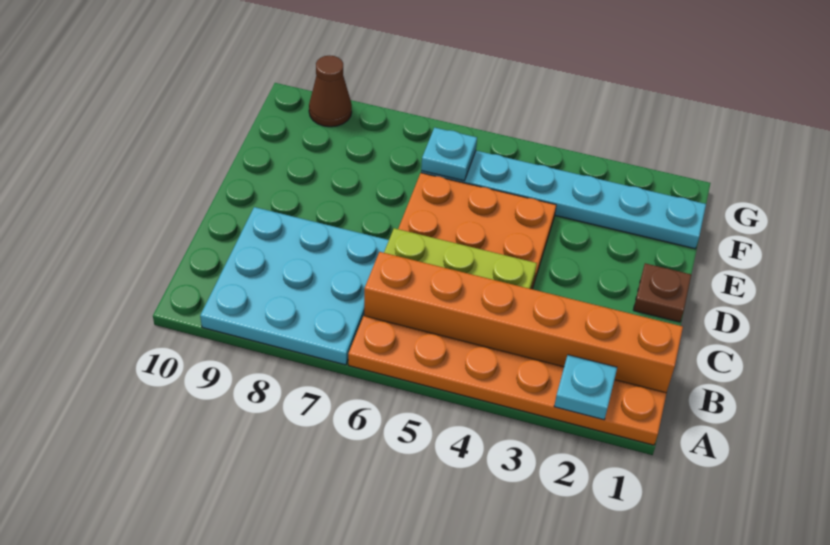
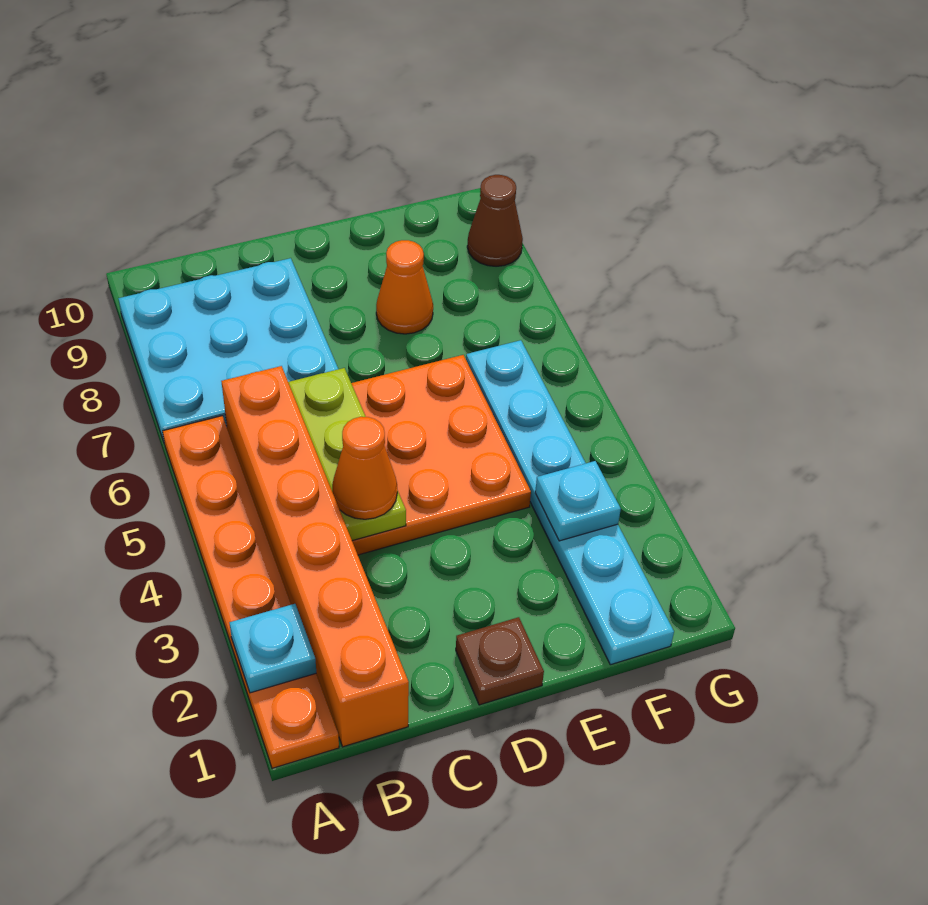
none -> orange 1x1 cone [332,417,397,519]
none -> orange 1x1 cone [376,240,433,334]
cyan 1x1 plate [421,128,477,181] -> cyan 1x1 plate moved to [535,461,621,541]

